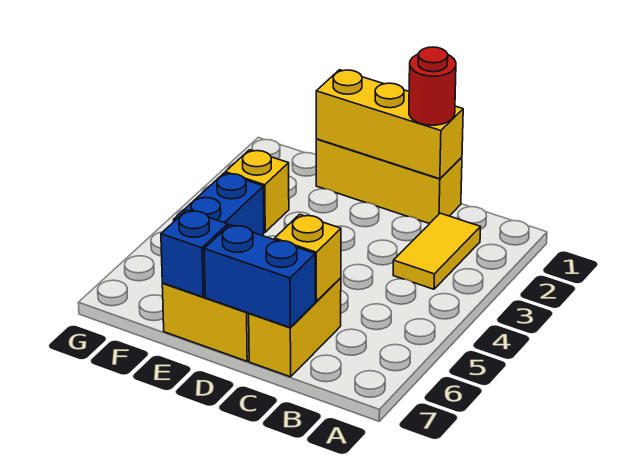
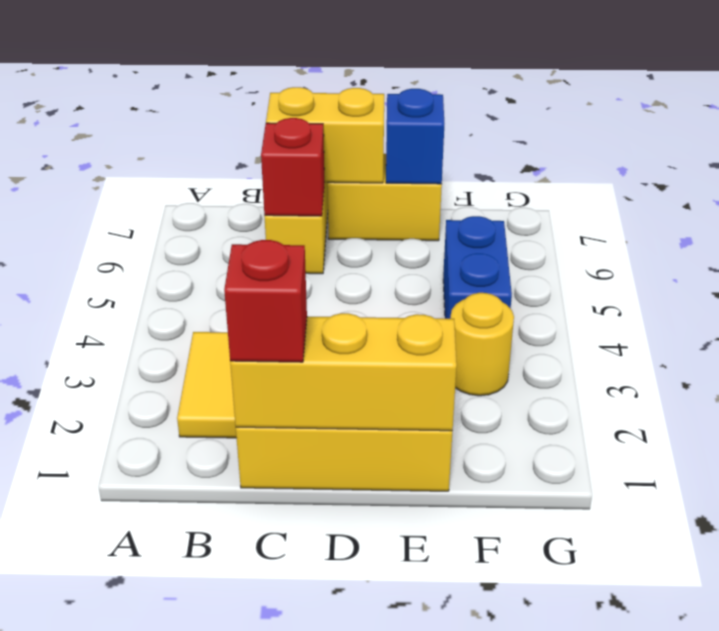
red 1x1 round brick [409,47,456,125] -> red 1x1 brick [224,240,307,362]
yellow 1x1 brick [275,214,341,302] -> red 1x1 brick [261,118,325,216]
blue 1x2 brick [204,225,315,328] -> yellow 1x2 brick [266,87,384,183]
yellow 1x1 brick [225,150,289,232] -> yellow 1x1 round brick [450,293,514,396]

